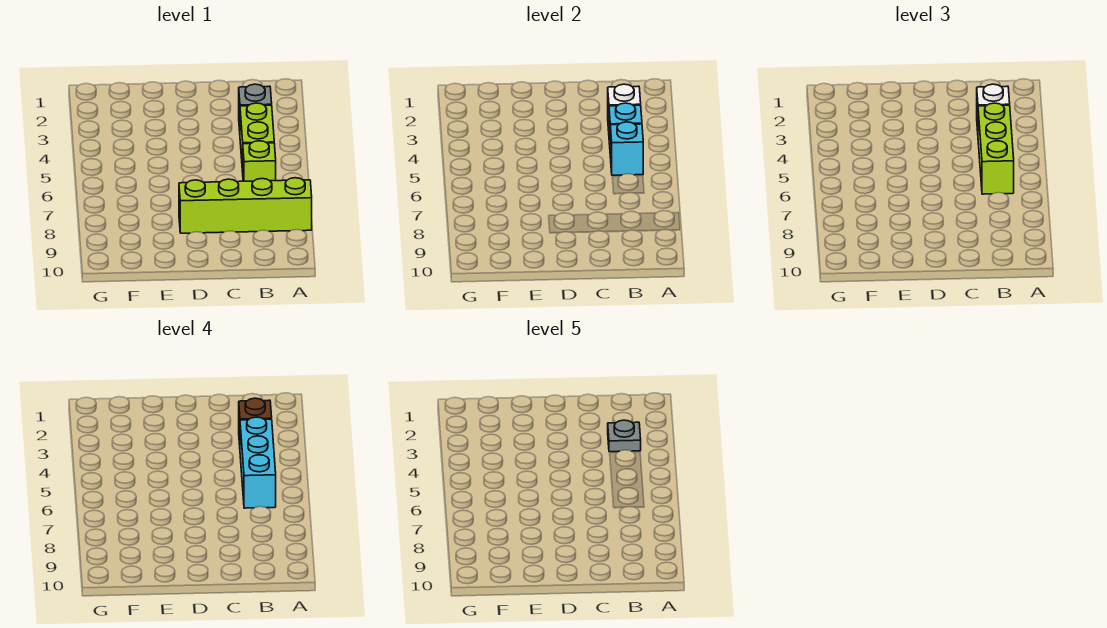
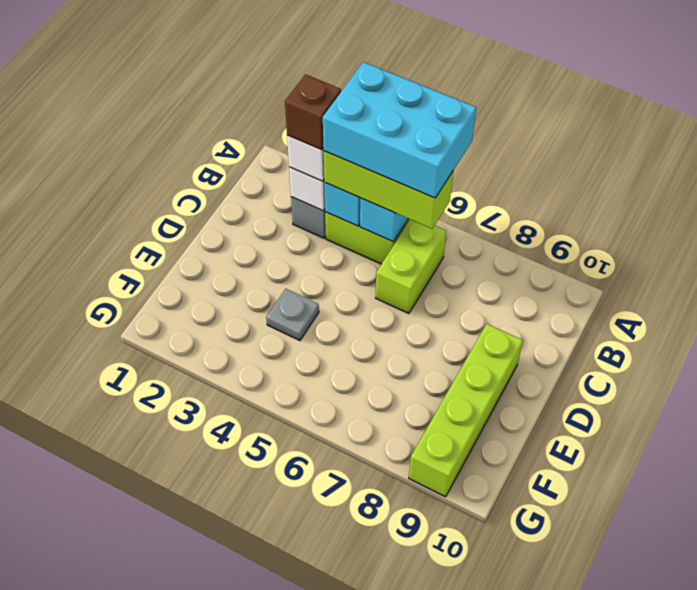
lime 1x4 brick [179,178,312,233] -> lime 1x4 brick moved to [409,324,523,497]
grey 1x1 plate [608,420,641,452] -> grey 1x1 plate moved to [266,289,319,341]
cyan 1x3 brick [240,417,276,508] -> cyan 2x3 brick [323,62,476,198]
lime 1x1 brick [243,141,276,181] -> lime 1x2 brick [376,220,446,313]

